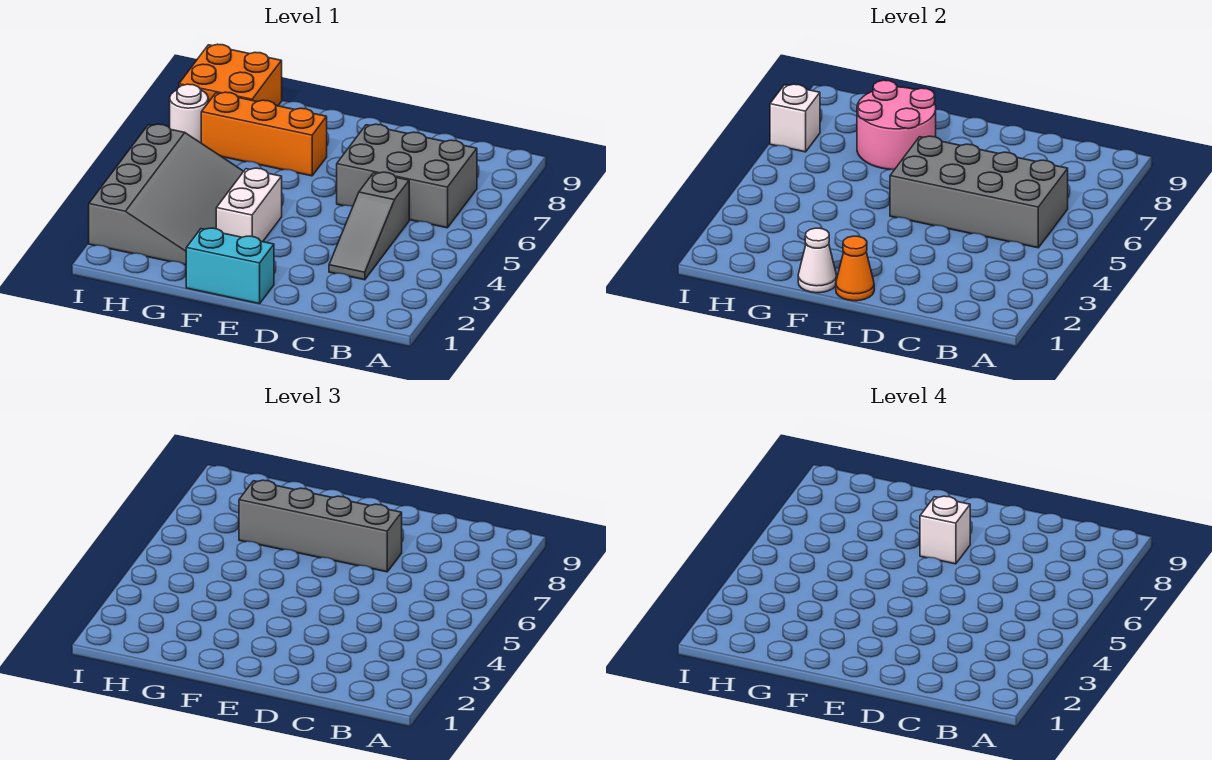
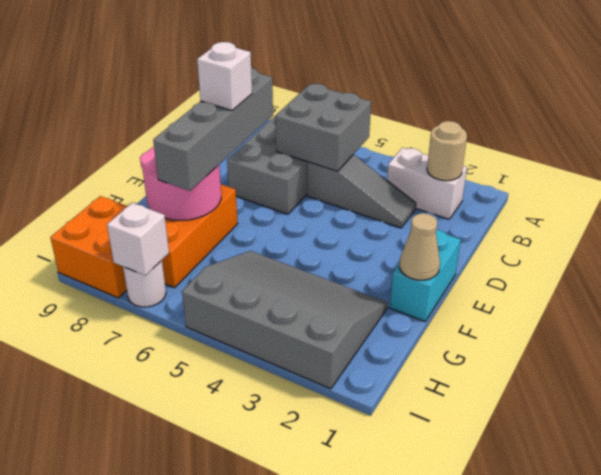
none -> tan 1x1 round brick [427,121,467,181]
grey 2x4 brick [890,136,1068,248] -> grey 2x2 brick [276,84,371,171]
orange 1x1 cone [836,236,874,301] -> none
white 1x1 cone [798,228,837,293] -> tan 1x1 cone [400,213,440,280]
white 1x2 brick [216,168,282,242] -> white 1x2 brick moved to [387,148,467,219]

